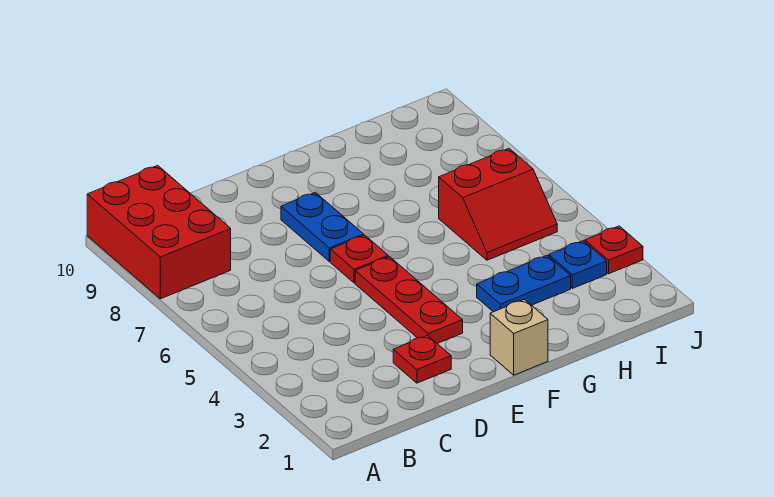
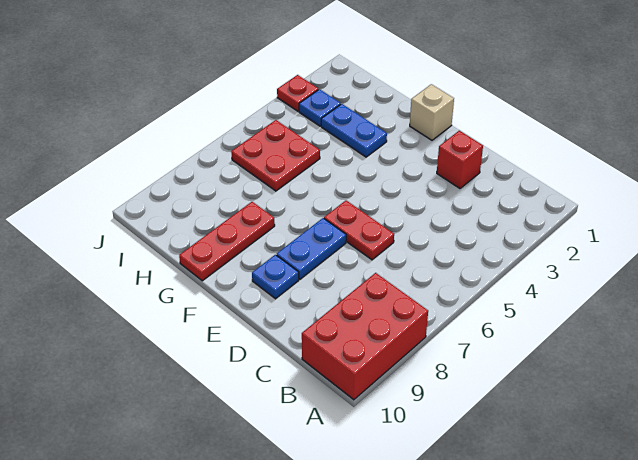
red 1x1 plate [393,336,451,383] -> red 1x1 brick [437,131,483,188]
red 1x3 plate [355,257,463,343] -> red 1x3 plate moved to [179,202,275,281]
red 1x1 plate [330,235,388,283] -> red 1x2 plate [324,201,394,260]
none -> blue 1x1 plate [252,255,299,299]
red 2x2 slope [439,148,557,260] -> red 2x2 plate [231,120,320,191]

